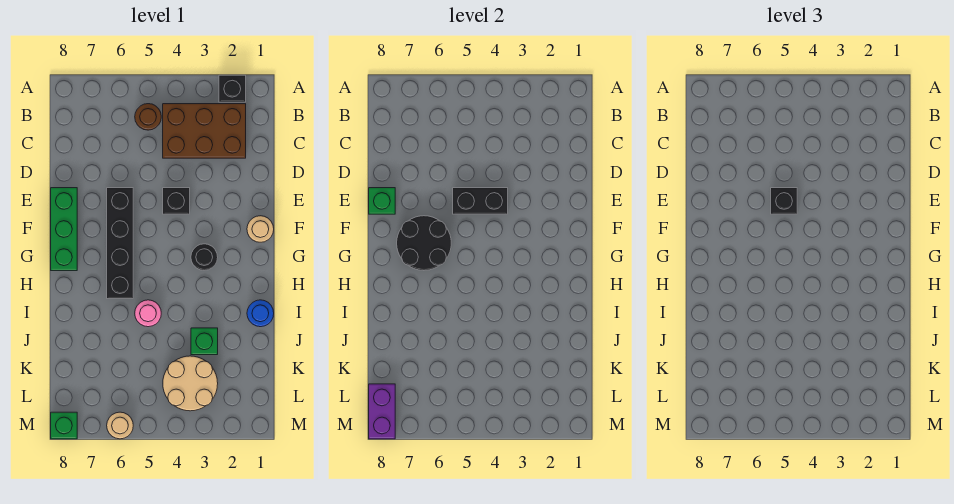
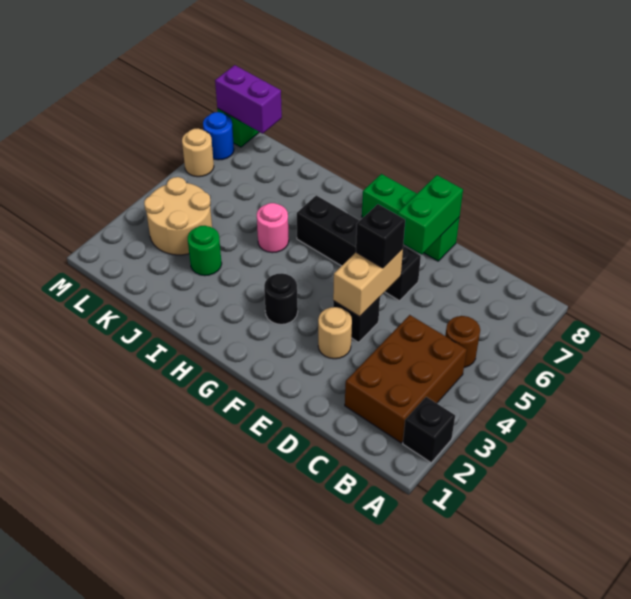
black 1x2 brick [453,188,508,214] -> tan 1x2 brick [333,249,403,317]
green 1x1 brick [369,188,395,214] -> green 1x2 brick [398,175,463,254]
tan 1x1 round brick [247,216,274,242] -> tan 1x1 round brick moved to [318,307,352,359]
black 2x2 round brick [397,216,451,271] -> none
blue 1x1 round brick [247,300,274,327] -> blue 1x1 round brick moved to [203,112,234,160]
green 1x1 brick [191,328,218,355] -> green 1x1 round brick [188,226,222,276]

